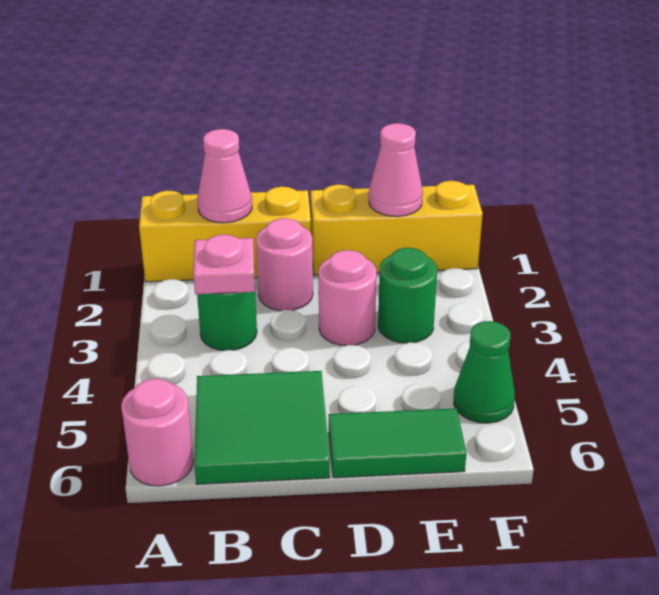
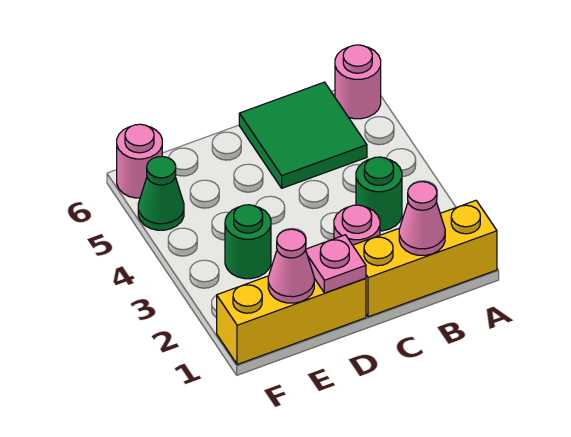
pink 1x1 plate [193,235,255,294] -> pink 1x1 plate moved to [306,235,366,293]
pink 1x1 round brick [319,250,377,346] -> pink 1x1 round brick moved to [117,124,162,198]
green 1x2 tile [329,408,466,478] -> none

